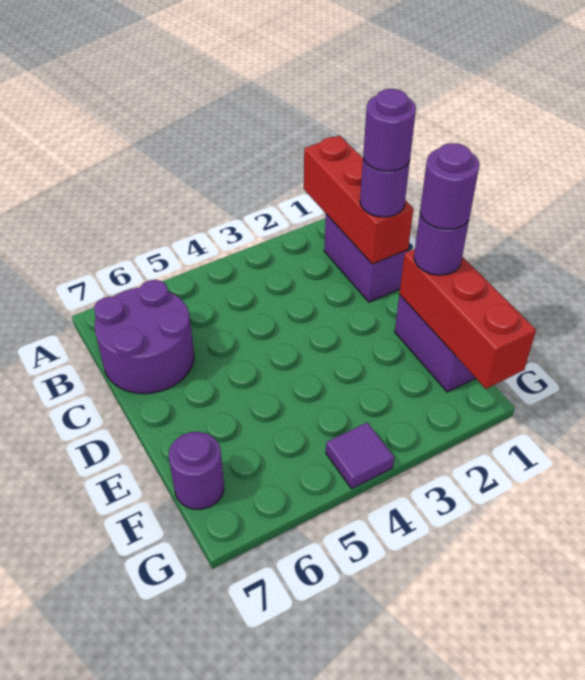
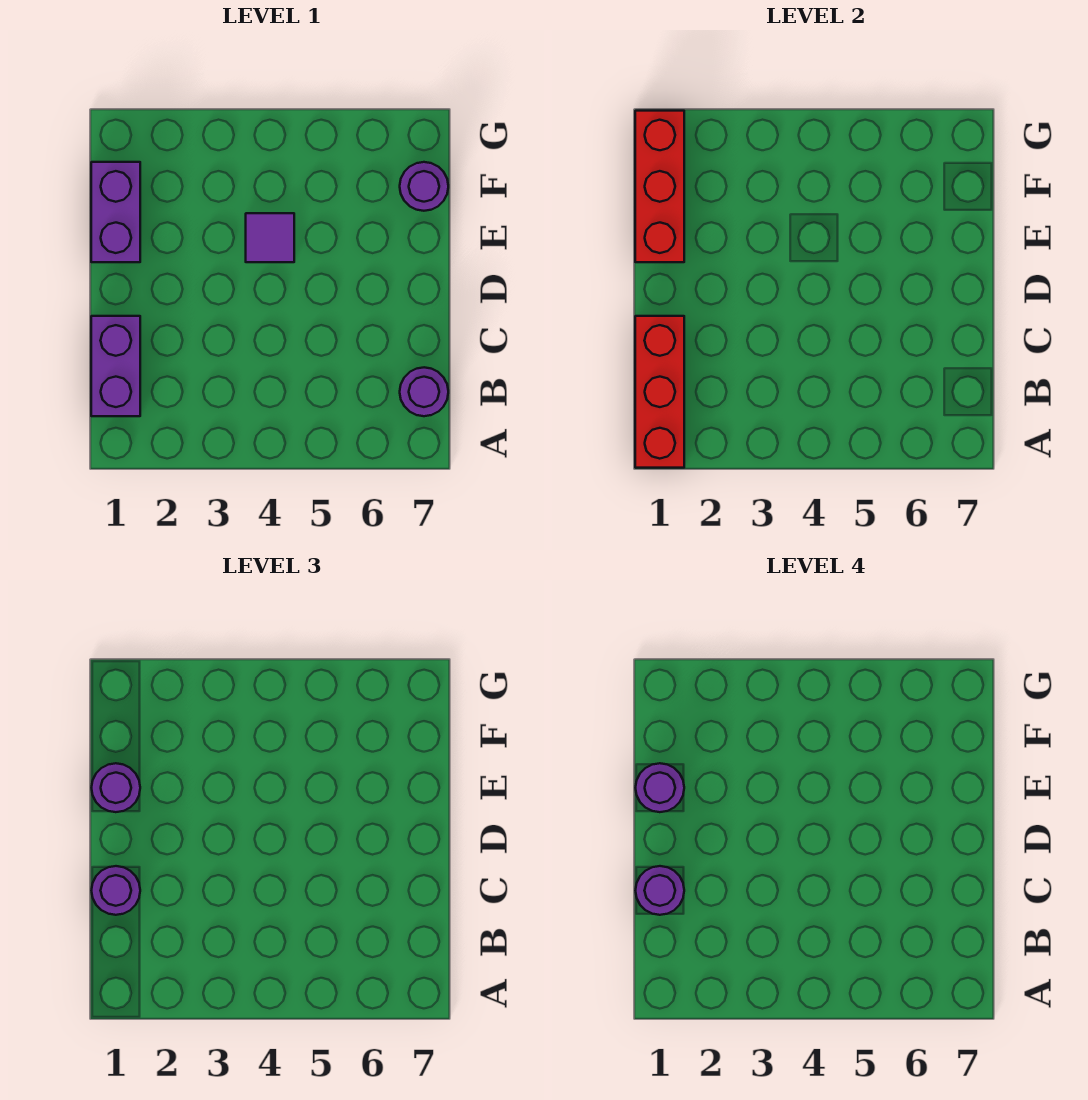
purple 2x2 round brick [94,280,194,394] -> purple 1x1 round brick [400,367,448,416]
purple 1x1 tile [326,423,394,489] -> purple 1x1 tile moved to [246,213,294,262]

